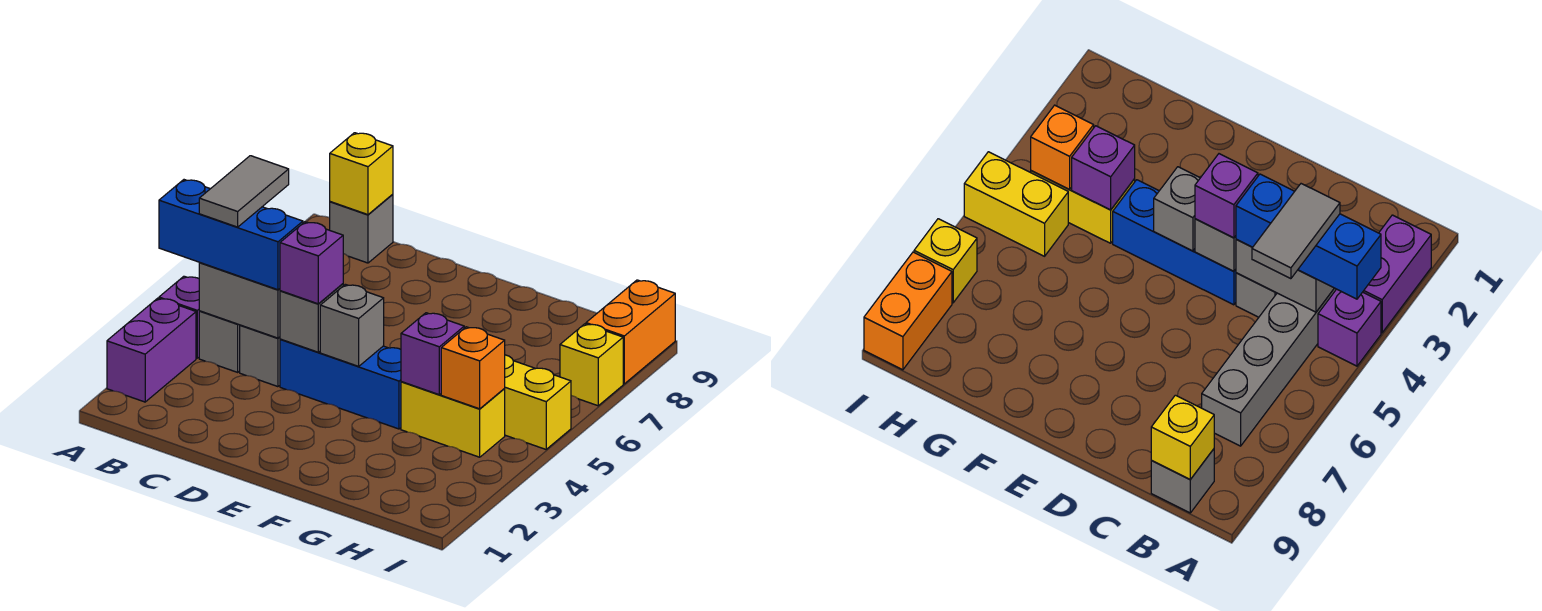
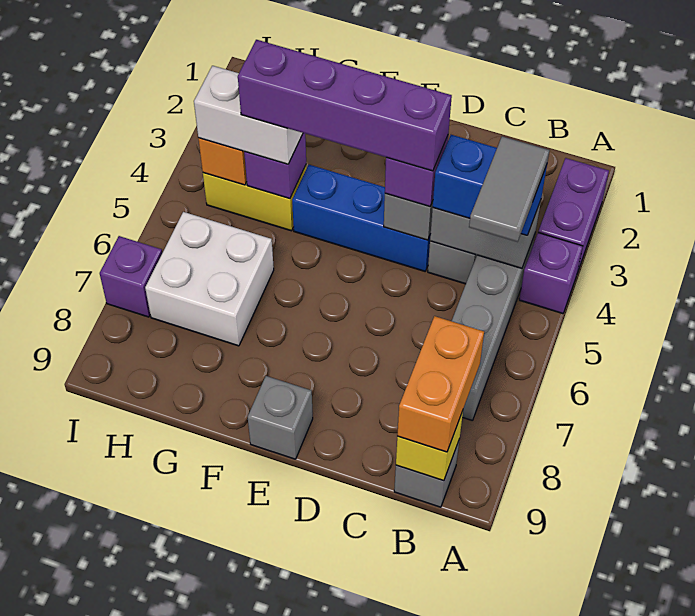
blue 1x3 brick [159,180,303,290] -> blue 1x2 brick [433,135,547,235]
none -> purple 1x4 brick [238,40,452,171]
grey 1x1 brick [320,284,384,366] -> grey 1x1 brick moved to [248,376,313,459]
none -> white 1x2 brick [194,66,303,164]
none -> white 2x2 brick [145,212,274,346]
yellow 1x2 brick [504,355,571,449] -> none
yellow 1x1 brick [560,324,623,406] -> purple 1x1 brick [100,236,162,317]
orange 1x2 brick [586,280,675,384] -> orange 1x2 brick moved to [397,316,484,452]

